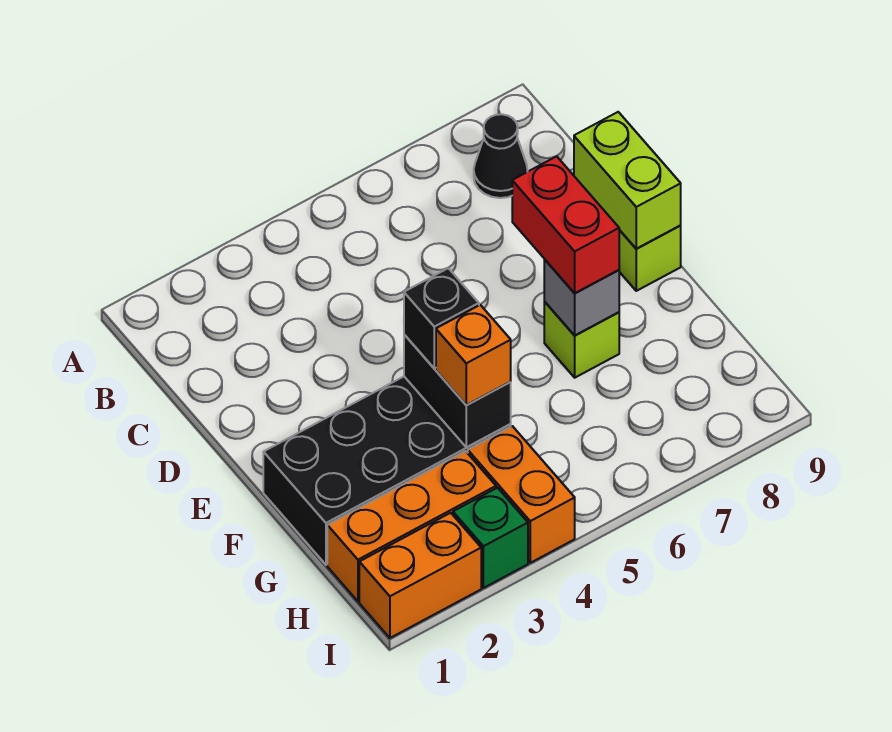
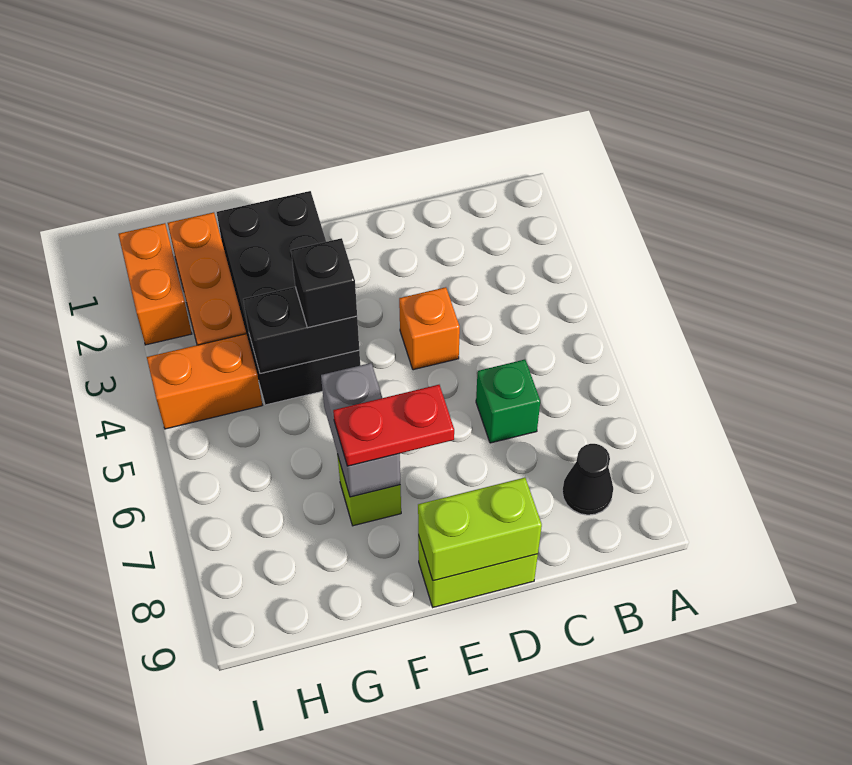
red 1x2 brick [512,156,619,293] -> red 1x2 plate [333,385,454,466]
grey 1x1 brick [544,259,619,335] -> grey 1x2 brick [321,363,400,497]
orange 1x1 brick [436,305,511,405] -> orange 1x1 brick moved to [399,287,460,370]
green 1x1 brick [453,488,528,588] -> green 1x1 brick moved to [476,360,540,443]

